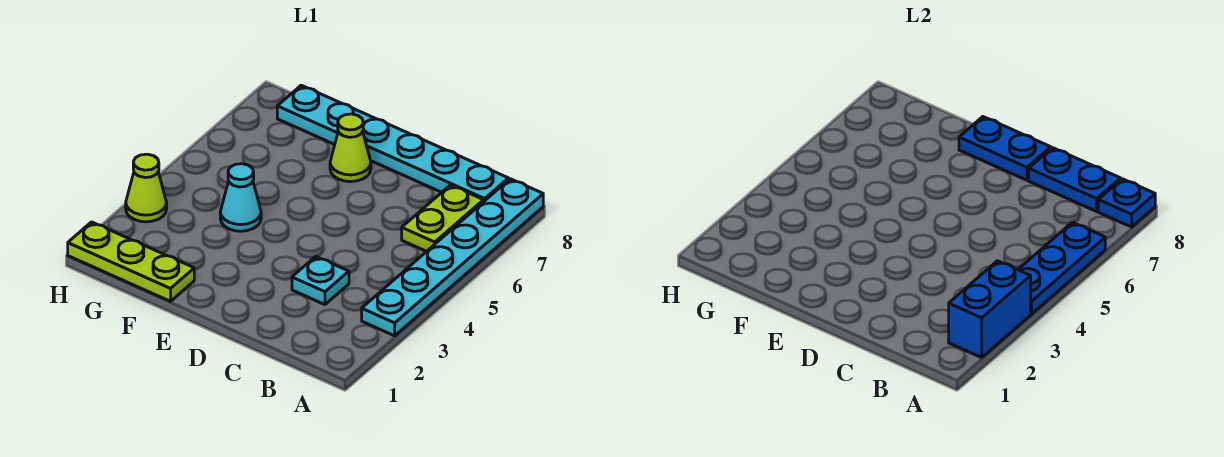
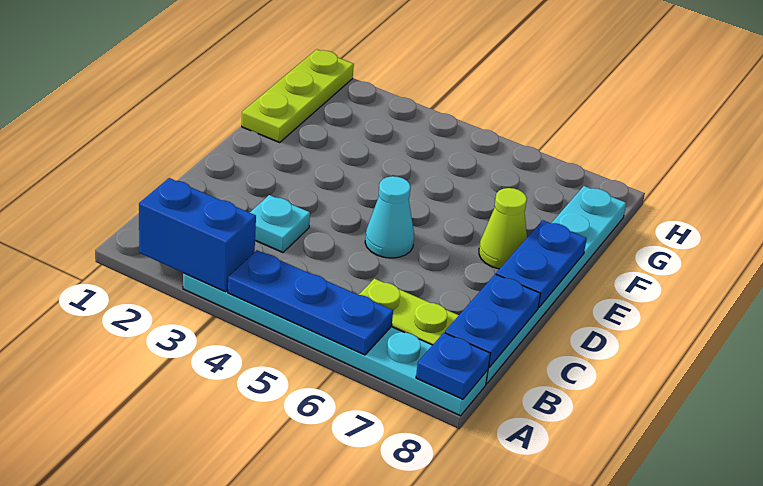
cyan 1x1 cone [220,164,261,231] -> cyan 1x1 cone moved to [365,176,414,258]
lime 1x1 cone [126,154,167,222] -> none

